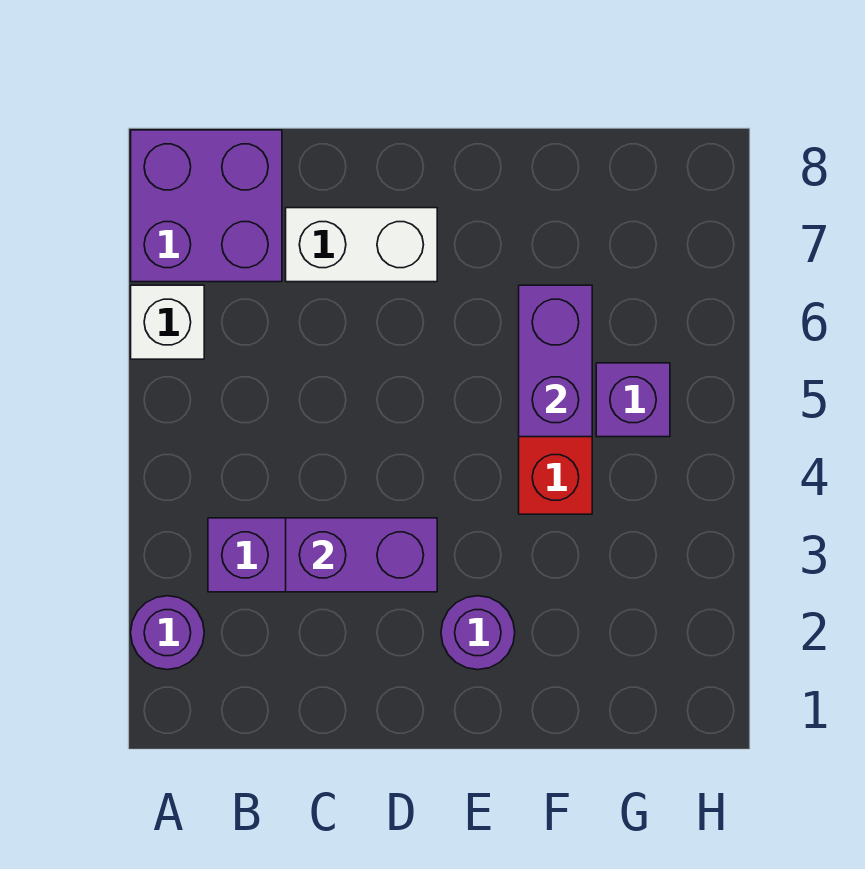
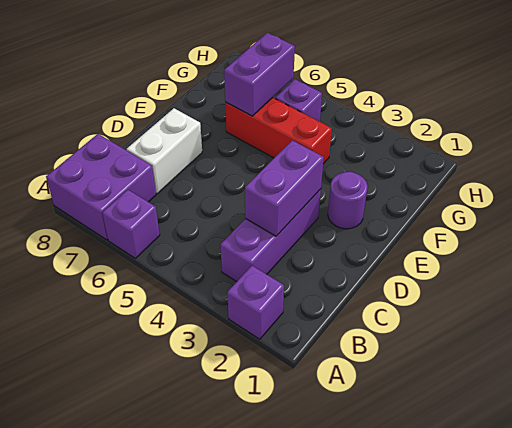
purple 1x1 round brick [131,596,204,670] -> purple 1x1 brick [227,266,284,339]
white 1x1 brick [131,285,204,359] -> purple 1x1 brick [102,190,160,258]
purple 1x2 brick [519,285,592,437] -> purple 1x2 brick turned to [224,33,295,116]

